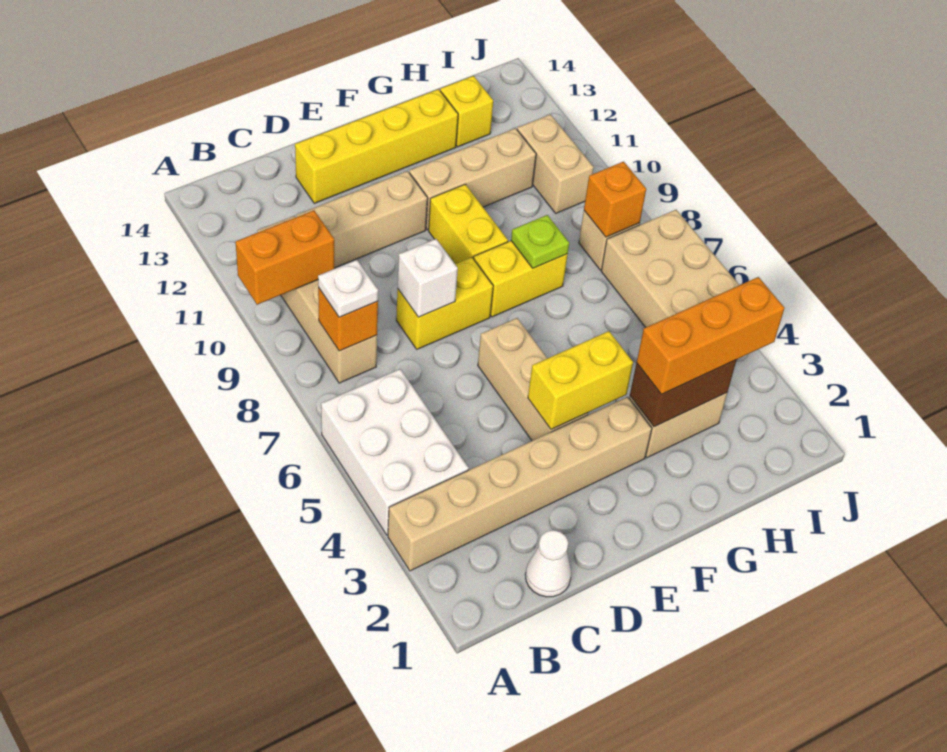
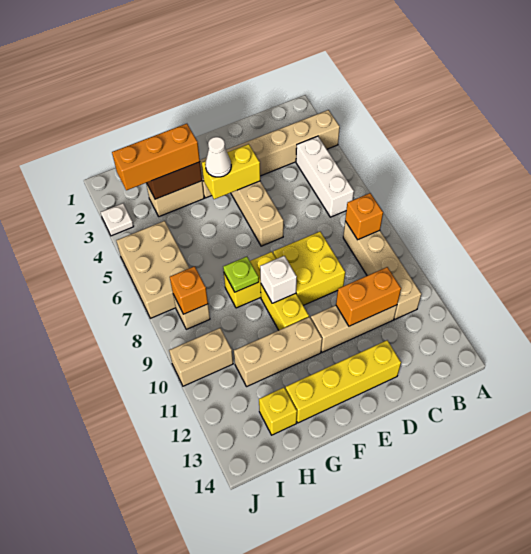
white 2x3 brick [321,369,469,535] -> white 1x3 brick [296,136,354,217]
orange 1x2 brick [236,210,334,305] -> orange 1x2 brick moved to [336,267,401,326]
white 1x1 plate [318,260,378,317] -> white 1x1 plate moved to [101,203,134,236]
white 1x1 cone [525,530,571,597] -> white 1x1 cone moved to [205,137,231,177]
yellow 1x2 brick [396,257,493,349] -> yellow 2x2 brick [273,232,345,305]
white 1x1 brick [398,239,458,317] -> white 1x1 brick moved to [260,256,297,303]
tan 1x2 brick [517,114,594,213] -> tan 1x2 brick turned to [169,328,233,386]

